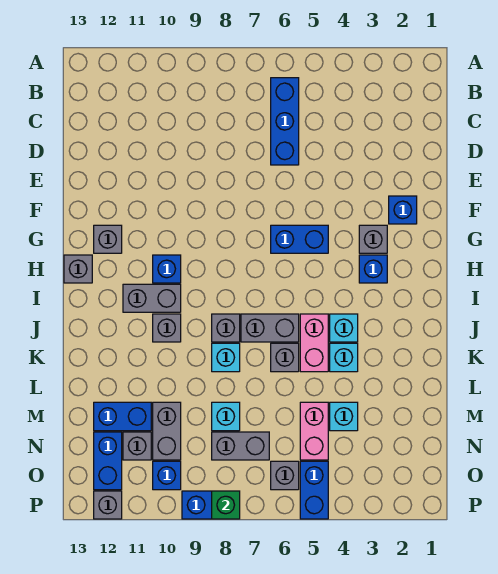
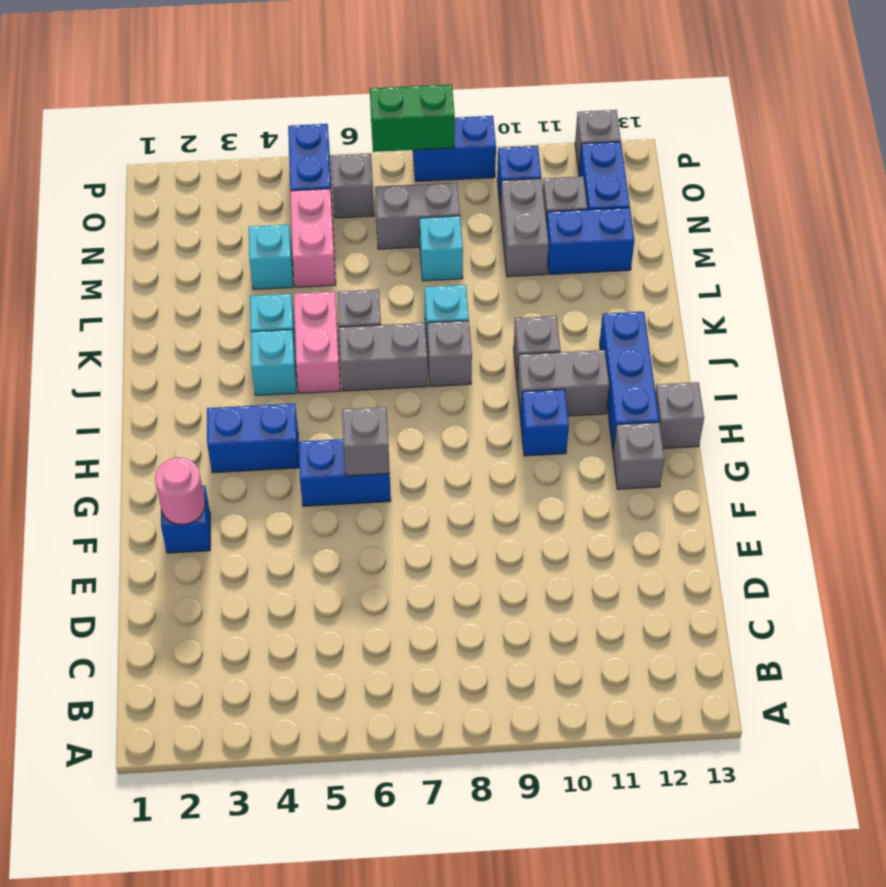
blue 1x3 brick [271,78,299,165] -> blue 1x3 brick moved to [600,312,659,450]
none -> pink 1x1 round brick [155,458,205,525]
grey 1x1 brick [359,225,387,253] -> grey 1x1 brick moved to [342,407,390,476]
blue 1x1 brick [359,255,387,283] -> blue 1x2 brick [207,403,299,473]
green 1x1 brick [212,491,240,519] -> green 1x2 brick [370,85,455,152]

